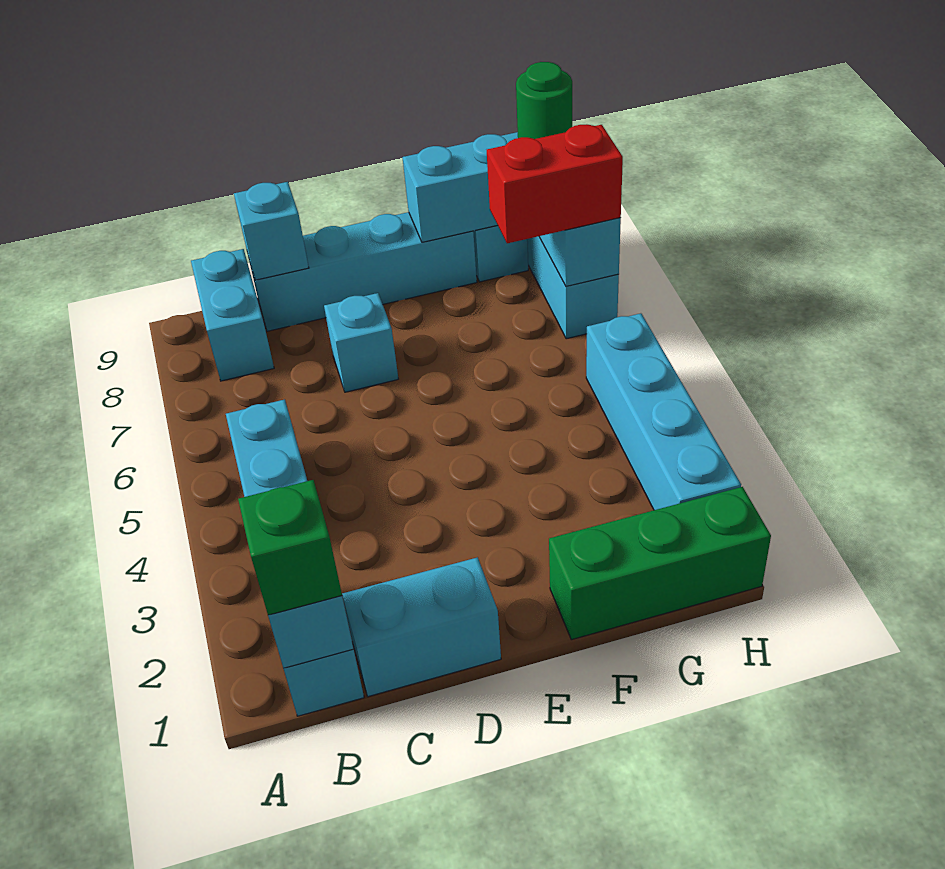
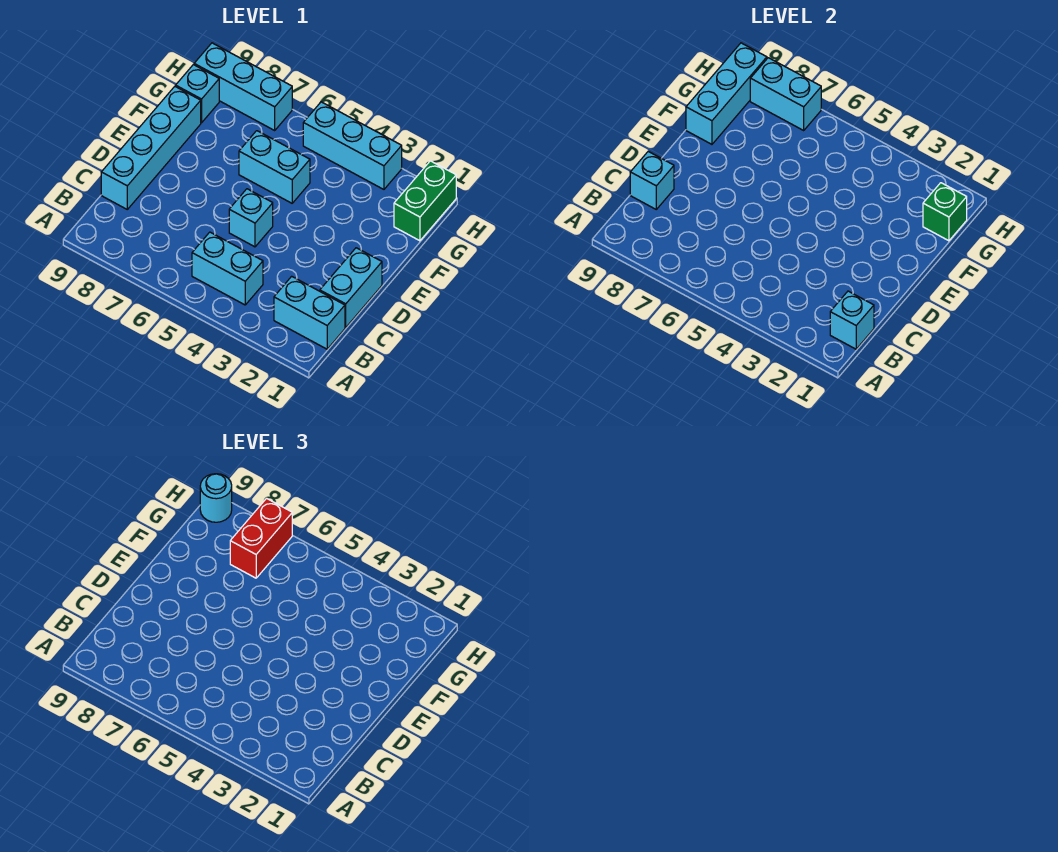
green 1x1 brick [238,480,342,615] -> green 1x1 brick moved to [923,183,967,241]
cyan 1x2 brick [191,249,274,381] -> cyan 1x2 brick moved to [239,131,310,203]
cyan 1x1 brick [324,293,398,392] -> cyan 1x1 brick moved to [229,189,273,247]
green 1x3 brick [549,487,771,640] -> green 1x2 brick [394,161,456,241]
cyan 1x4 brick [586,313,741,510] -> cyan 1x3 brick [303,102,402,189]
green 1x1 round brick [516,62,572,139] -> cyan 1x1 round brick [200,474,232,522]

